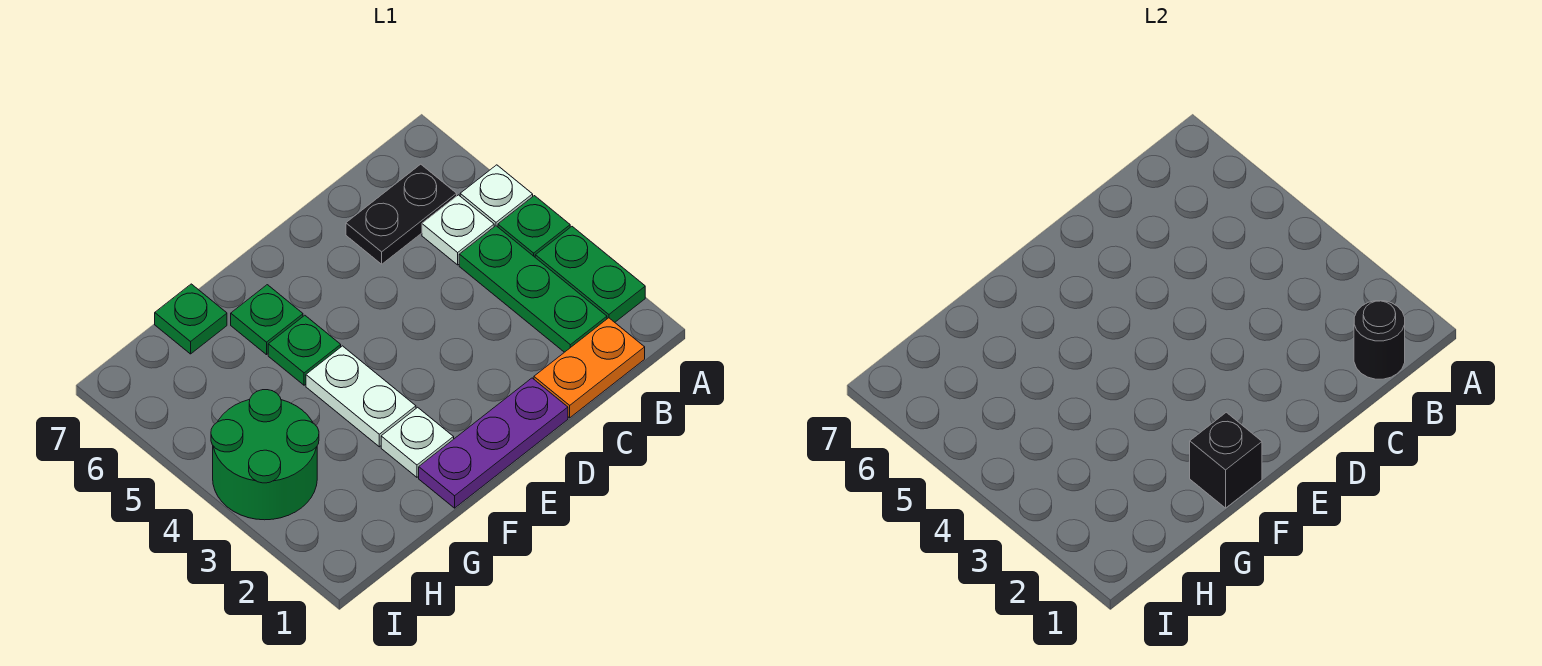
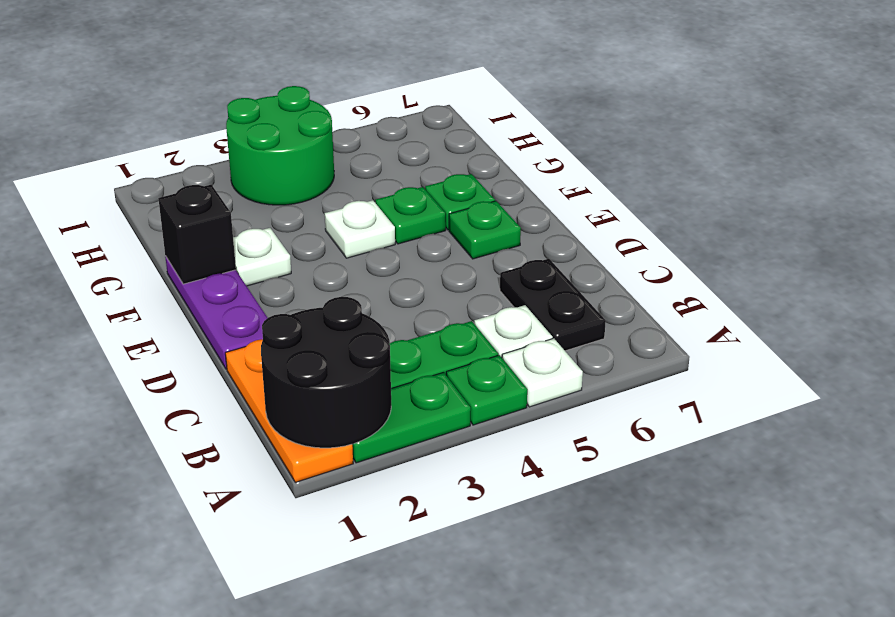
orange 1x2 plate [534,318,645,418] -> orange 1x3 plate [225,339,353,482]
black 1x1 round brick [1354,301,1405,379] -> black 2x2 round brick [261,297,391,448]
white 1x2 plate [306,346,416,447] -> white 1x1 plate [325,200,395,258]
green 1x1 plate [155,284,227,354] -> green 1x1 plate moved to [449,201,521,259]

